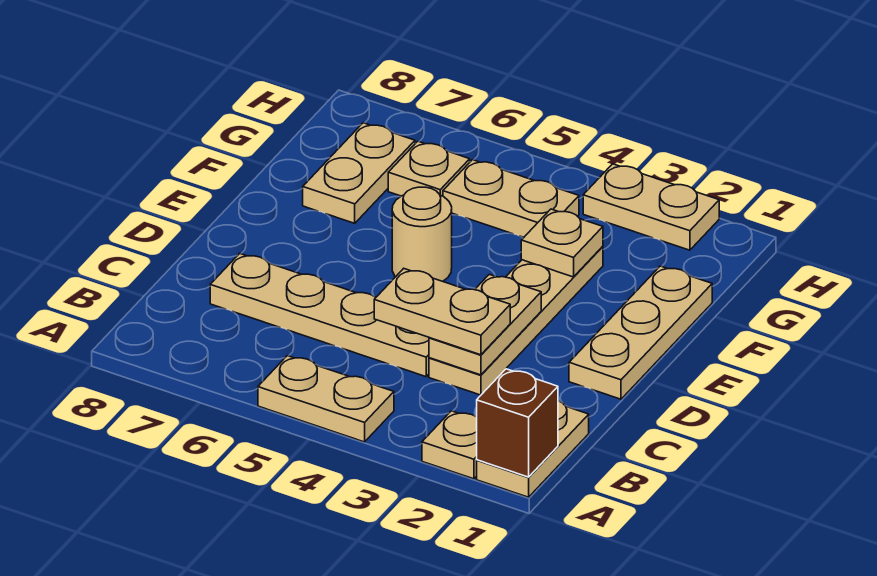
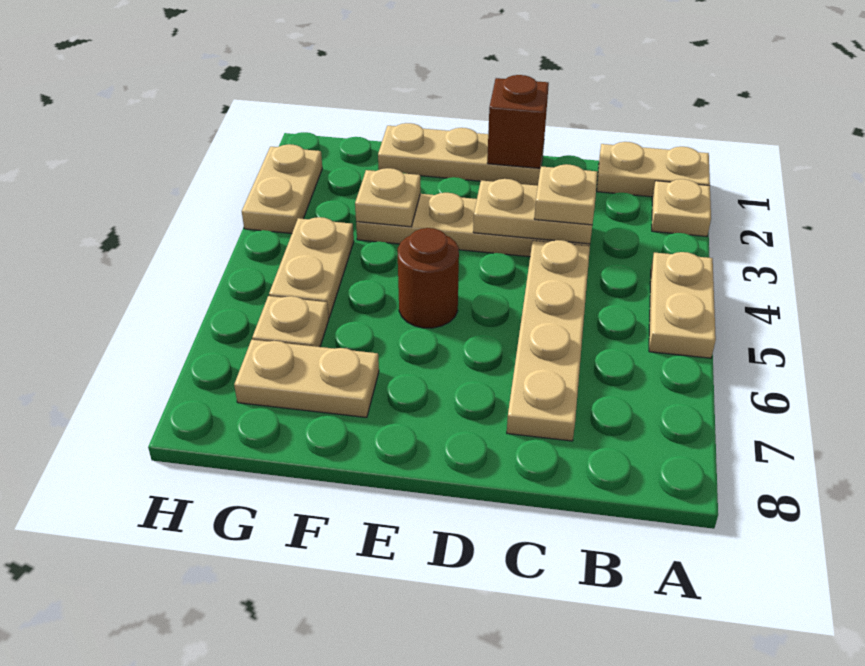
brown 1x1 brick [477,369,558,477] -> brown 1x1 brick moved to [487,75,549,168]
tan 1x2 plate [374,268,510,355] -> tan 1x1 plate [534,164,598,225]
tan 1x1 round brick [392,187,452,281] -> brown 1x1 round brick [398,228,459,328]

